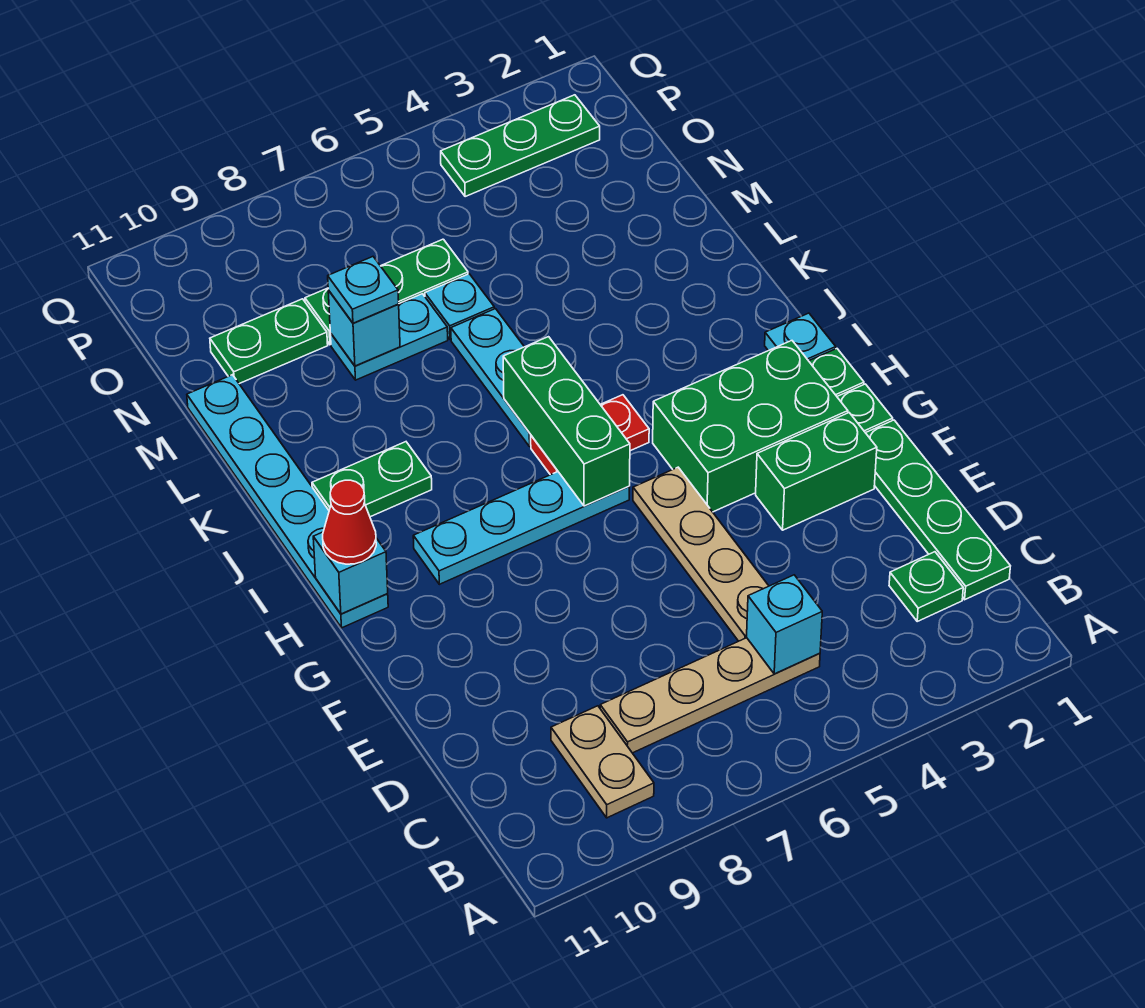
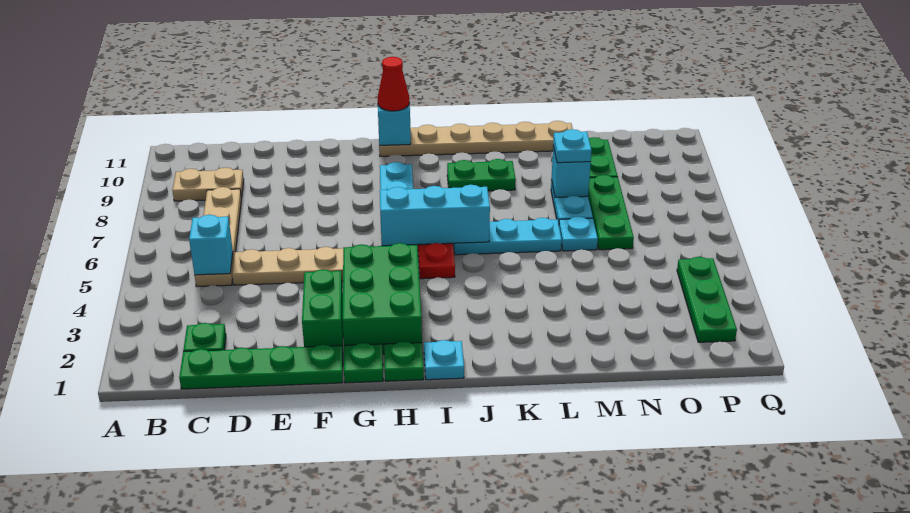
green 1x3 brick [503,337,630,506] -> cyan 1x3 brick [380,185,490,246]
cyan 1x6 plate [187,375,388,628] -> tan 1x6 plate [379,121,573,156]
green 1x2 plate [312,442,432,517] -> green 1x2 plate turned to [447,159,516,191]

